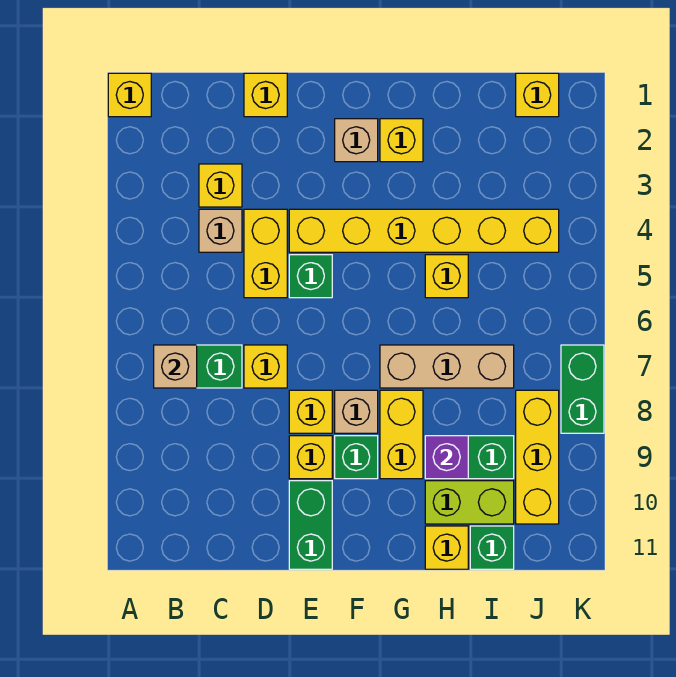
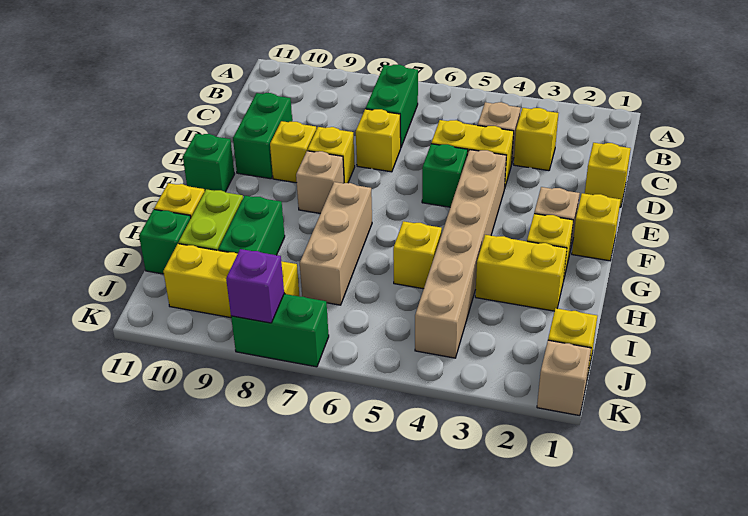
yellow 1x1 brick [108,73,151,117] -> yellow 1x1 brick moved to [572,193,621,261]
tan 1x1 brick [154,345,197,388] -> tan 1x1 brick moved to [537,340,591,416]
yellow 1x6 brick [289,209,559,252] -> tan 1x6 brick [415,150,506,358]
green 1x2 brick [289,481,332,569] -> green 1x2 brick turned to [233,93,292,179]
green 1x1 brick [335,436,378,479] -> green 1x1 brick moved to [183,134,234,192]
yellow 1x2 brick [380,390,423,479] -> yellow 1x2 brick moved to [475,235,567,311]
purple 1x1 brick [425,436,468,479] -> purple 1x1 brick moved to [226,249,284,323]

